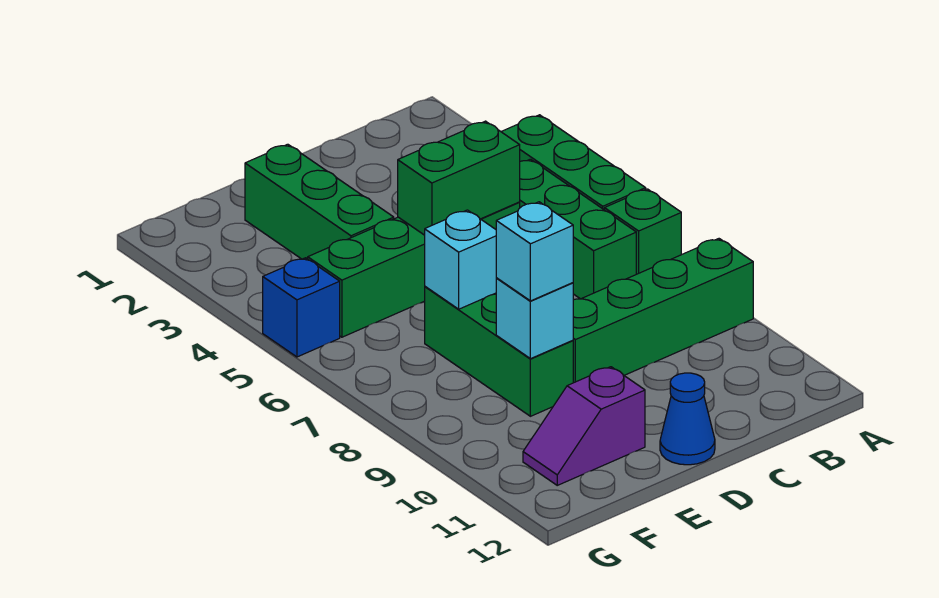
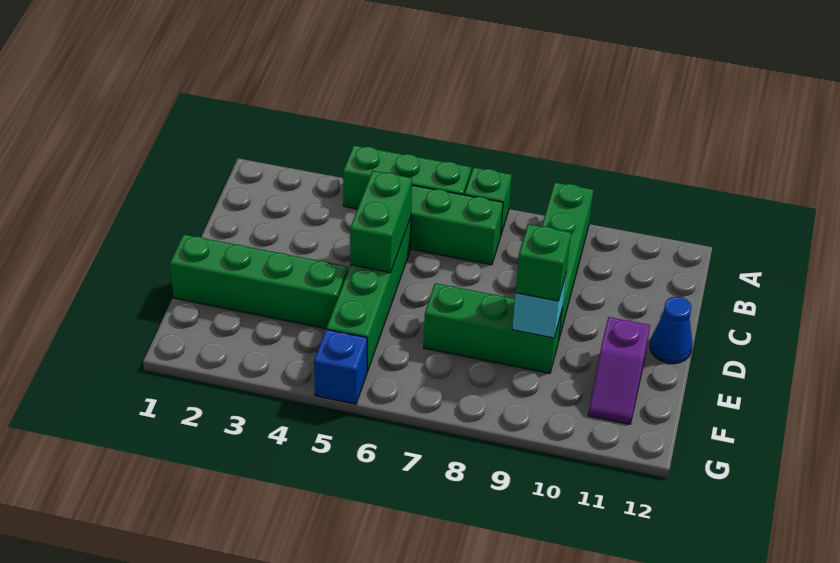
green 1x3 brick [245,144,394,259] -> green 1x4 brick [170,234,348,329]
cyan 1x1 brick [425,210,496,309] -> none
cyan 1x1 brick [496,202,573,301] -> green 1x1 brick [516,224,571,301]

